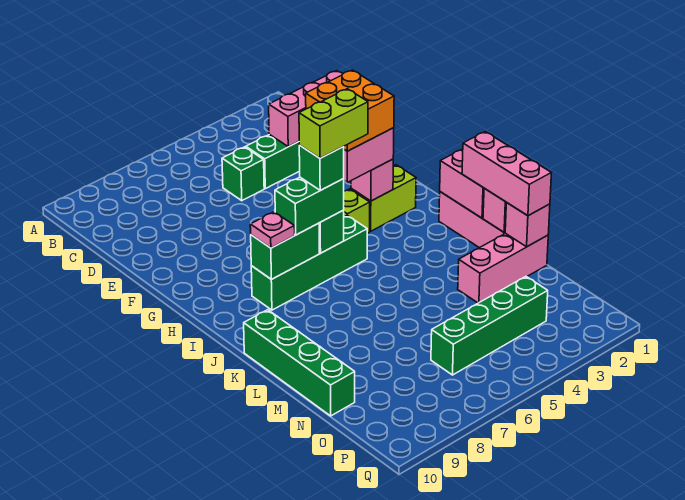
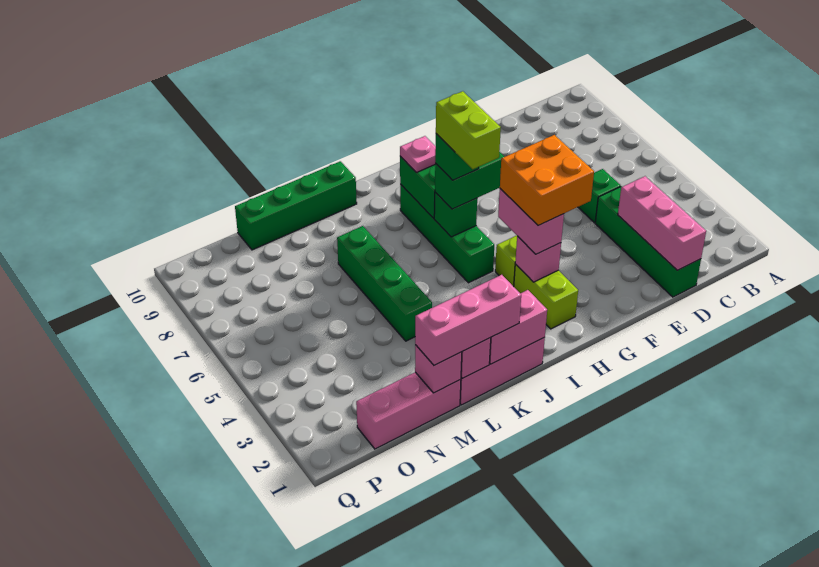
green 1x2 brick [275,177,344,235] -> green 1x2 brick turned to [435,152,504,209]
pink 1x3 brick [458,233,548,303] -> pink 1x3 brick turned to [356,372,461,449]
green 1x4 brick [431,277,548,375] -> green 1x4 brick moved to [337,226,432,341]

